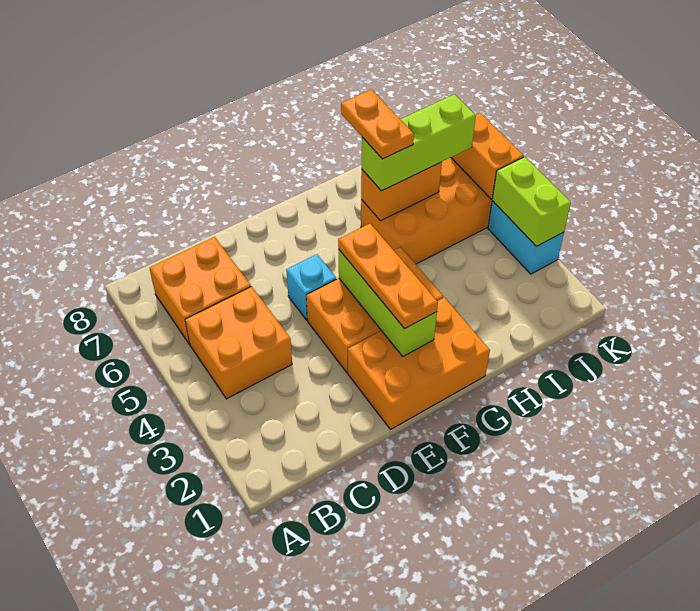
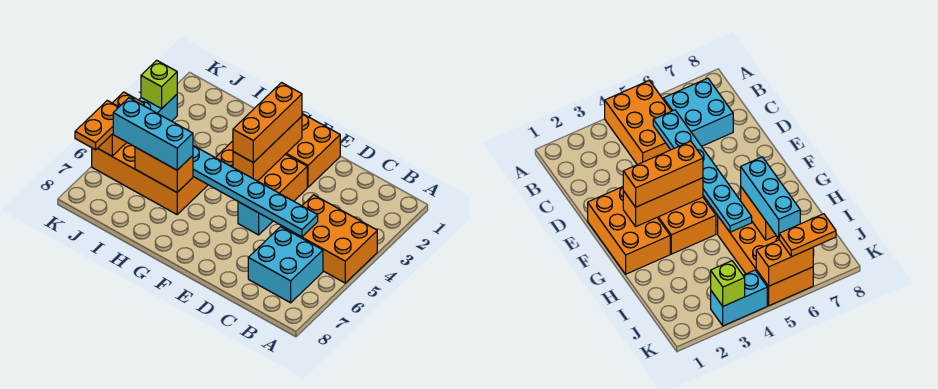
orange 2x2 brick [185,287,292,399] -> orange 2x3 brick [281,195,377,283]
orange 2x2 brick [150,237,251,344] -> cyan 2x2 brick [248,227,323,303]
none -> cyan 1x6 plate [193,146,318,237]
lime 1x3 brick [339,250,437,356] -> orange 1x3 brick [233,116,302,181]
orange 1x3 plate [338,224,438,329] -> orange 1x3 brick [233,83,302,163]
lime 1x3 brick [362,94,476,191] -> cyan 1x3 brick [113,98,193,170]
orange 1x2 plate [341,89,414,159] -> orange 1x2 plate moved to [75,101,119,150]
lime 1x2 brick [492,157,571,246] -> lime 1x1 brick [141,60,177,109]

